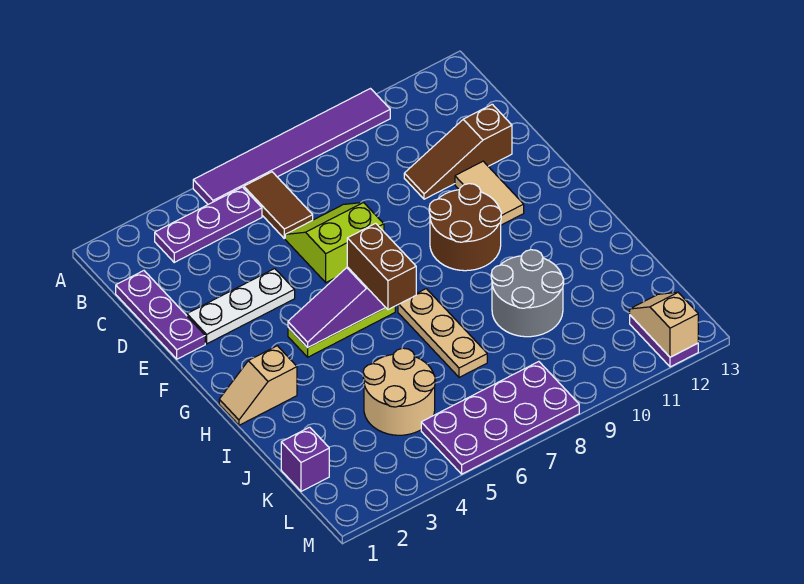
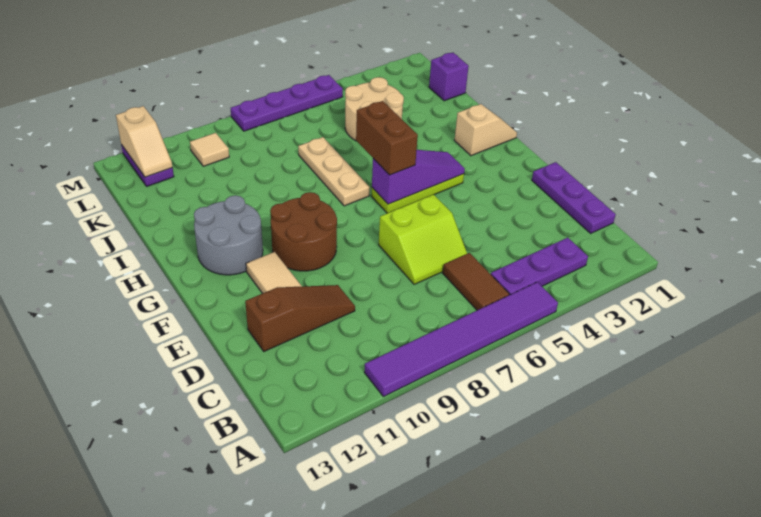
white 1x3 plate [187,269,295,344] -> none
grey 2x2 round brick [491,250,564,337] -> grey 2x2 round brick moved to [194,195,263,275]
purple 2x4 plate [421,362,579,474] -> purple 1x4 plate [231,75,343,131]
none -> tan 1x1 tile [190,133,229,166]

